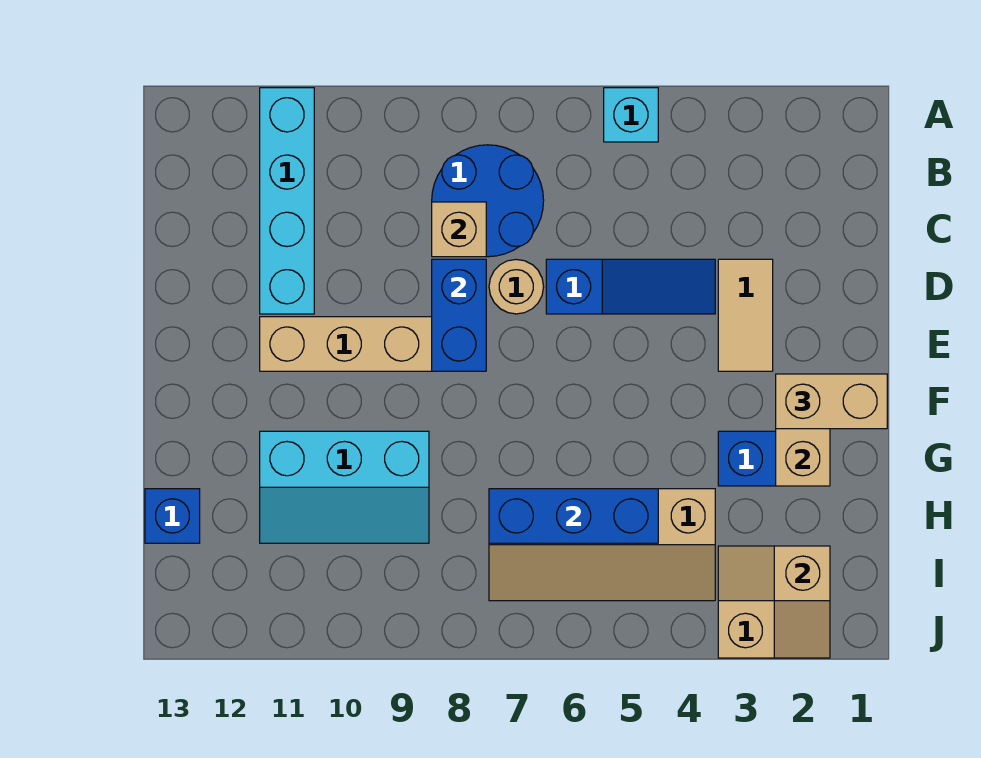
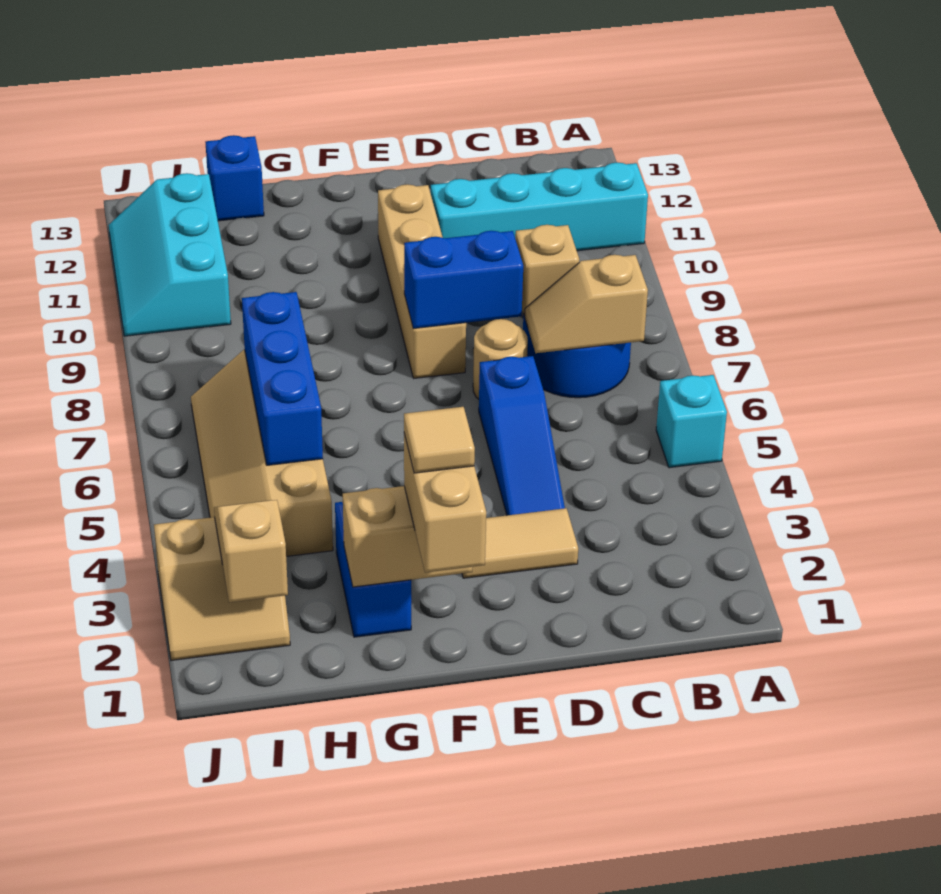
none -> tan 1x2 slope [525,255,648,353]
none -> tan 1x1 tile [404,407,475,473]
cyan 2x3 slope [260,431,429,543] -> cyan 2x3 slope moved to [109,173,231,336]

